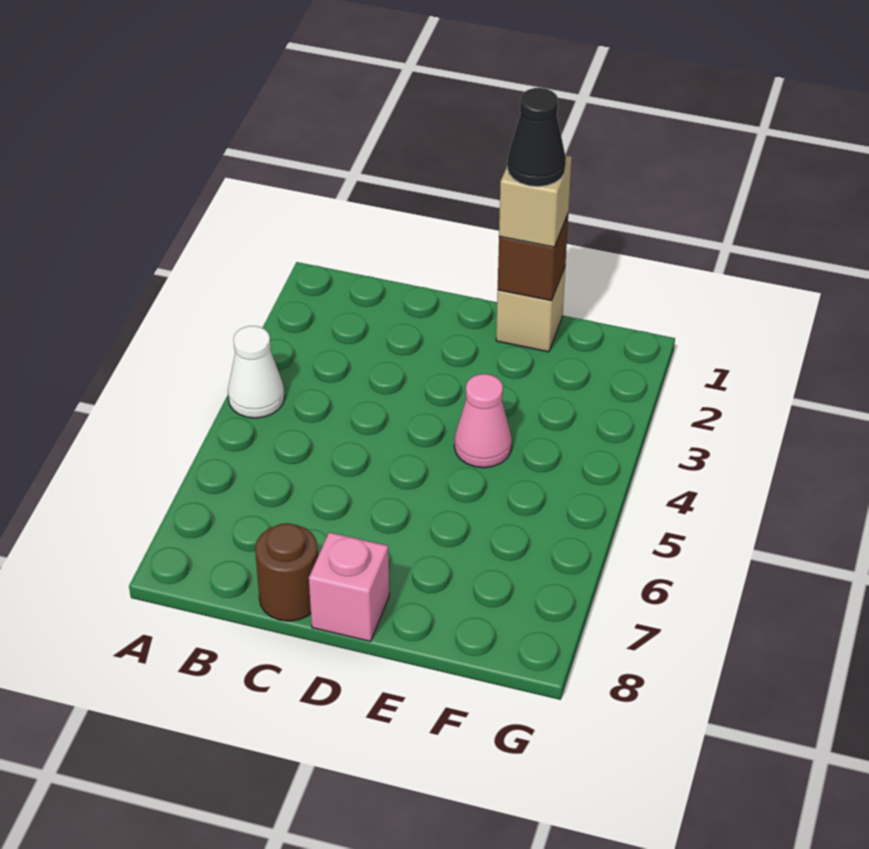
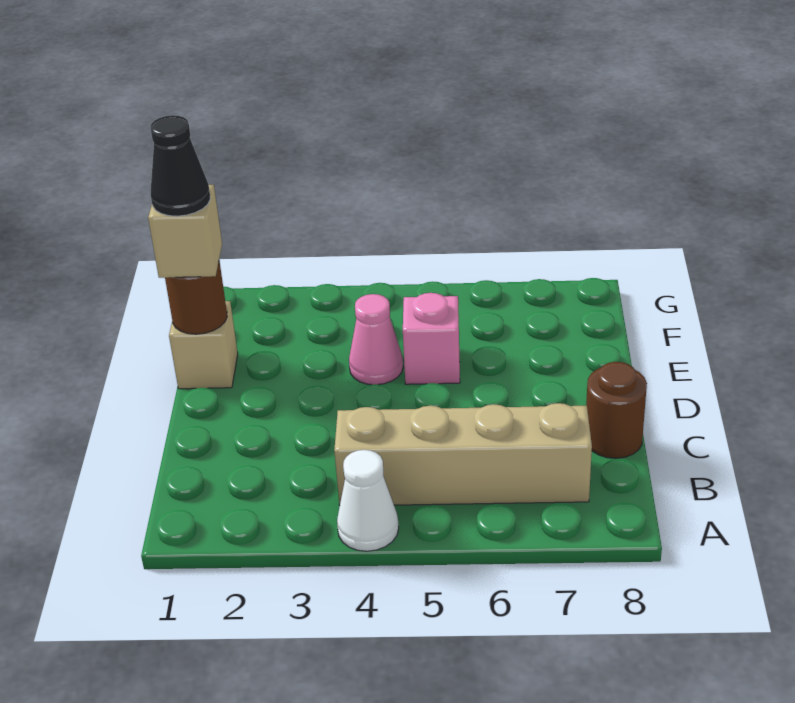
none -> tan 1x4 brick [334,403,592,506]
pink 1x1 brick [309,532,389,642] -> pink 1x1 brick moved to [403,293,460,384]
brown 1x1 brick [498,214,568,301] -> brown 1x1 round brick [165,261,227,334]

